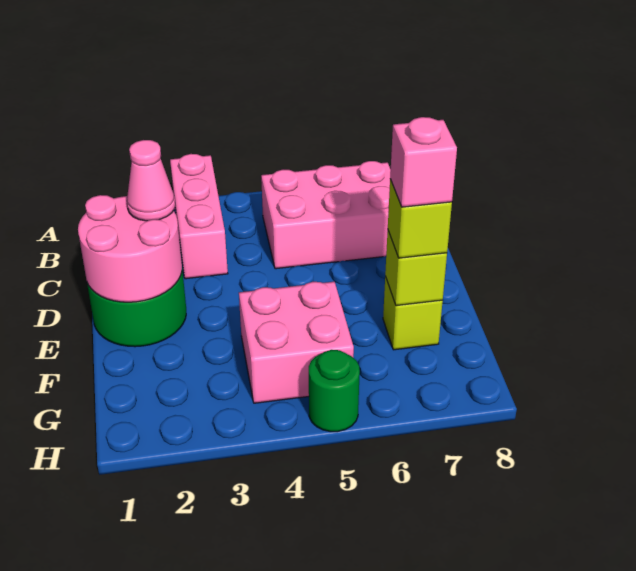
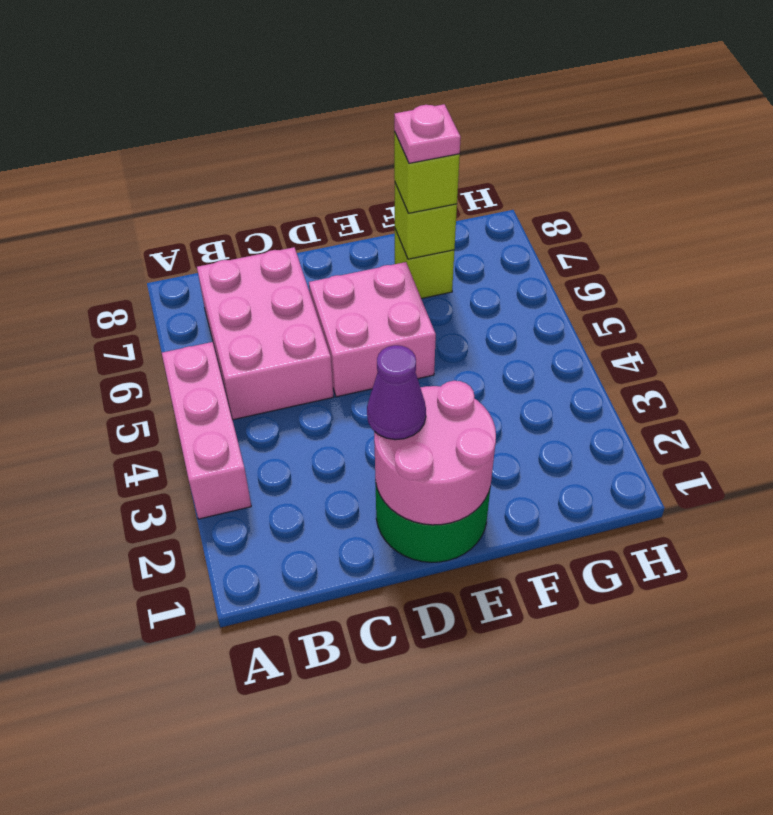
pink 1x3 brick [170,154,228,279] -> pink 1x3 brick turned to [162,342,251,519]
pink 1x1 cone [127,140,175,221] -> purple 1x1 cone [367,345,426,440]
pink 2x2 brick [239,282,354,403] -> pink 2x2 brick moved to [309,262,436,397]
pink 1x1 brick [390,117,457,207] -> pink 1x1 plate [394,104,461,163]
green 1x1 round brick [309,350,360,432] -> none

